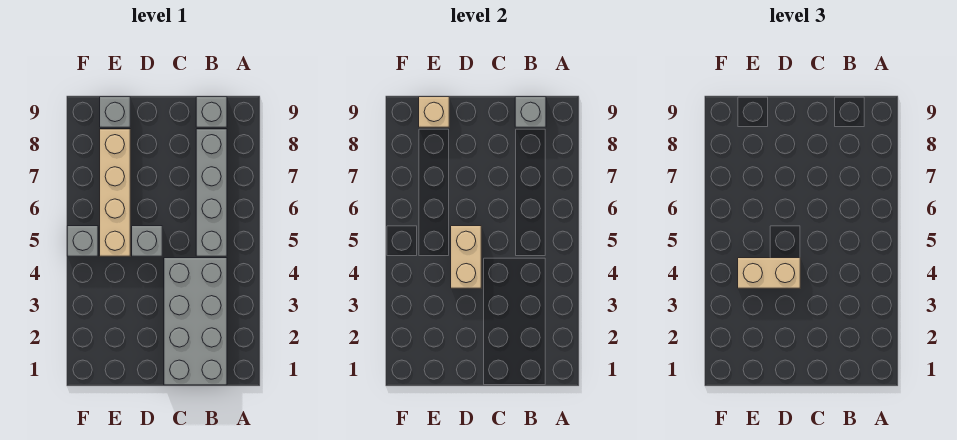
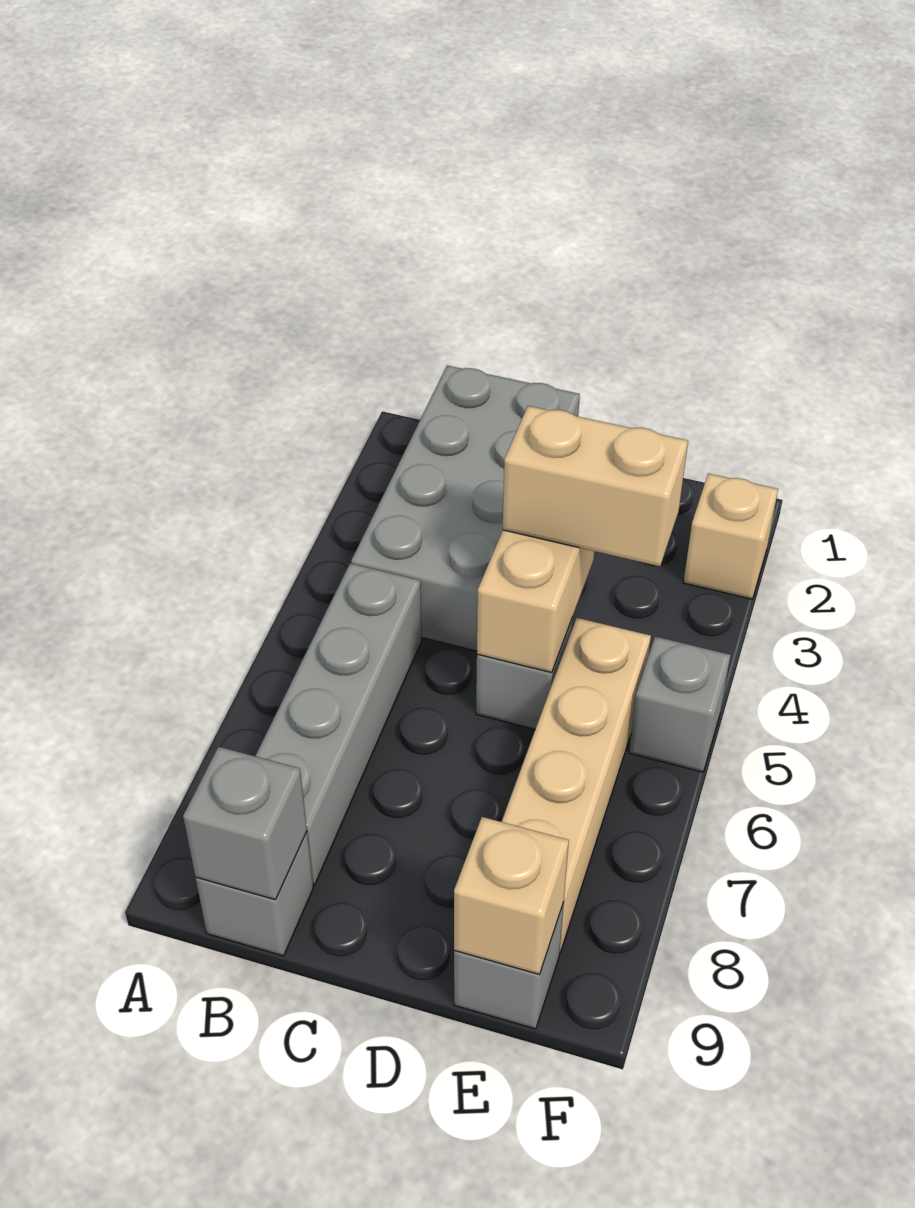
none -> tan 1x1 brick [684,474,778,599]

